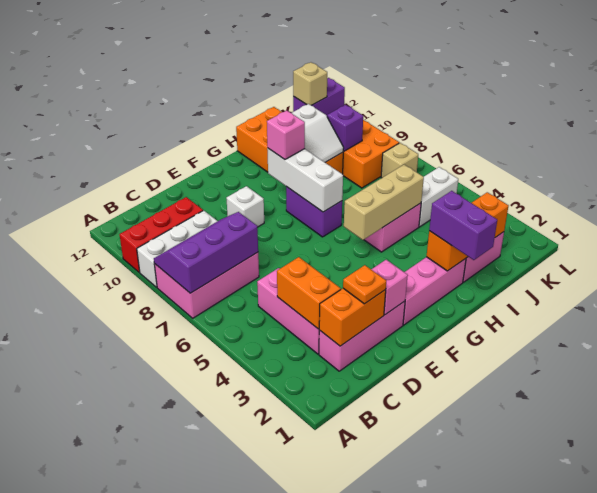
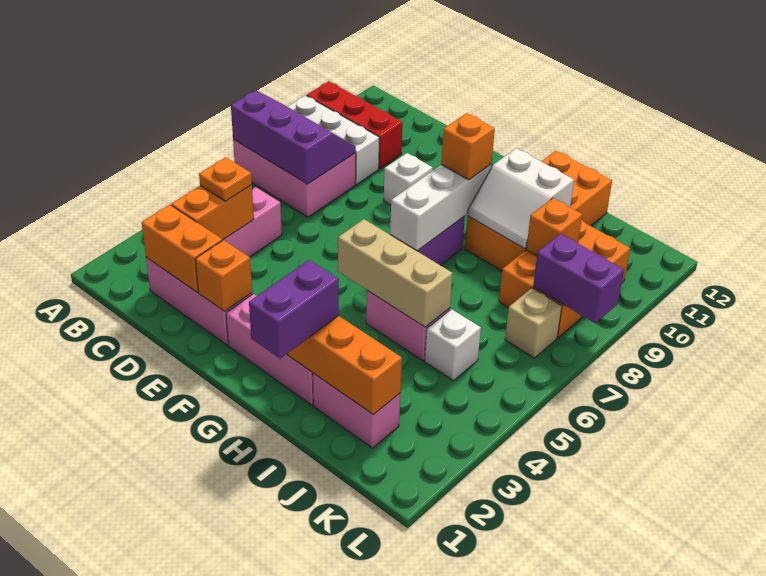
orange 1x1 plate [343,265,386,304] -> orange 1x1 plate moved to [199,157,252,201]
pink 1x1 brick [371,260,408,315] -> orange 1x1 brick [195,240,252,311]
pink 1x1 brick [267,110,305,159] -> orange 1x1 brick [441,113,495,180]
white 1x2 brick [419,167,458,227] -> white 1x1 brick [425,309,481,381]
purple 1x1 brick [327,105,363,151] -> orange 1x1 brick [526,198,582,256]
purple 1x2 brick [293,78,345,116] -> purple 1x2 brick moved to [533,234,624,323]
tan 1x1 brick [293,62,327,105] -> none

